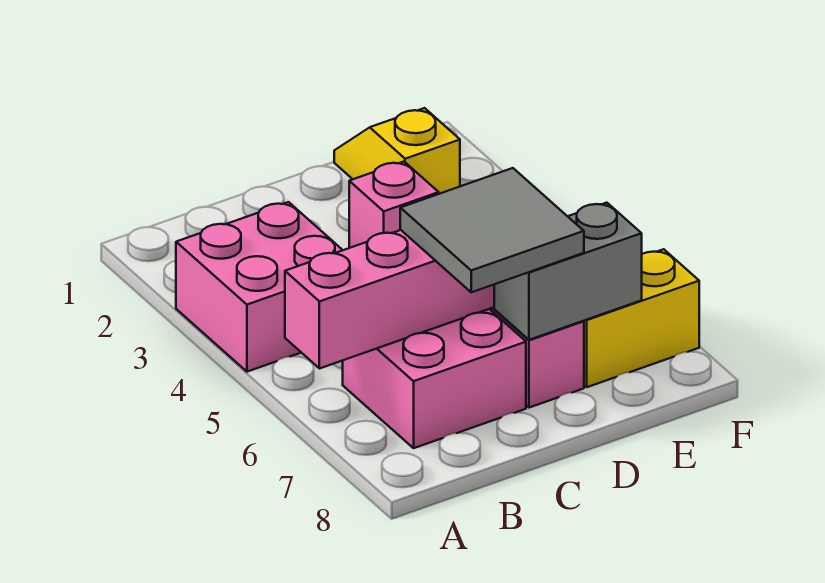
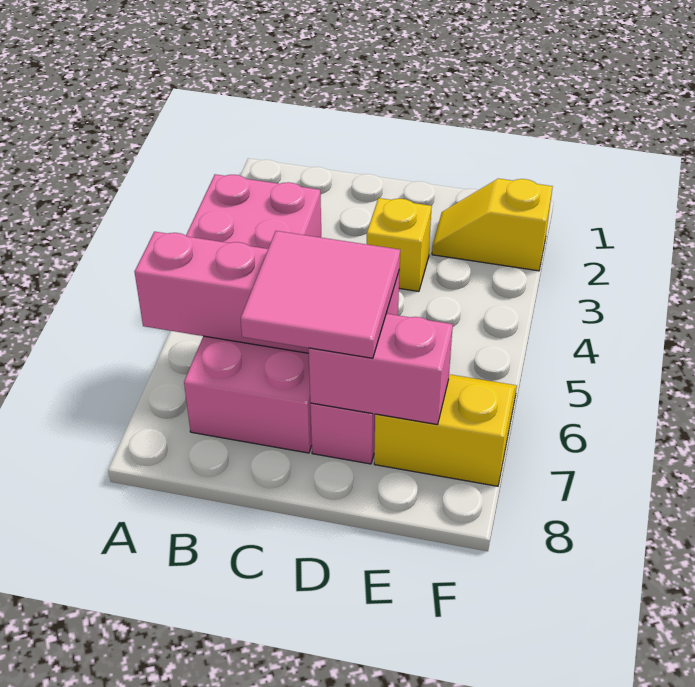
grey 2x2 tile [400,168,584,292] -> pink 2x2 tile [241,231,400,358]
pink 1x1 brick [349,162,439,248] -> yellow 1x1 brick [367,198,432,291]
grey 1x2 brick [494,203,642,340] -> pink 1x2 brick [309,314,453,425]
yellow 1x2 slope [334,108,460,194] -> yellow 1x2 slope turned to [432,179,553,271]

